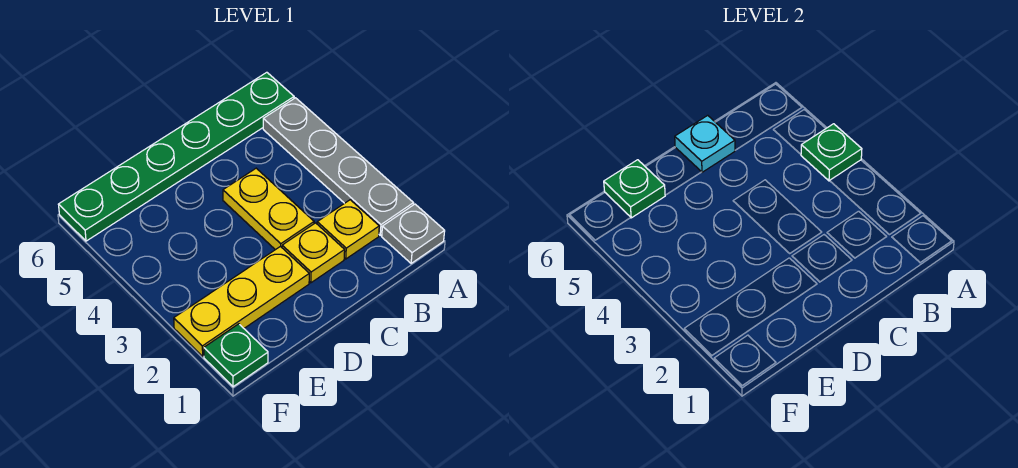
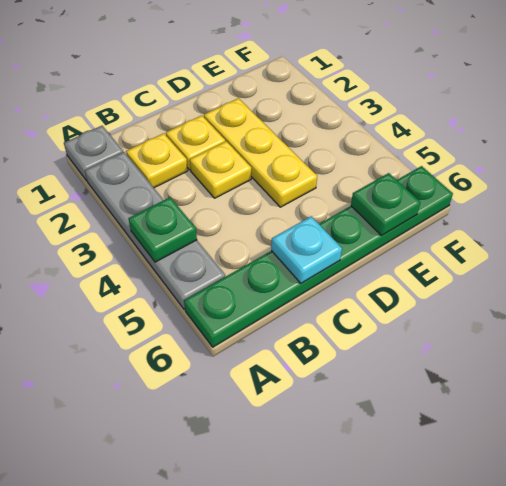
yellow 1x2 plate [223,168,314,250] -> yellow 1x1 plate [190,141,251,198]
yellow 1x3 plate [174,246,309,356] -> yellow 1x3 plate turned to [204,98,317,207]
green 1x1 plate [204,324,268,387] -> none

